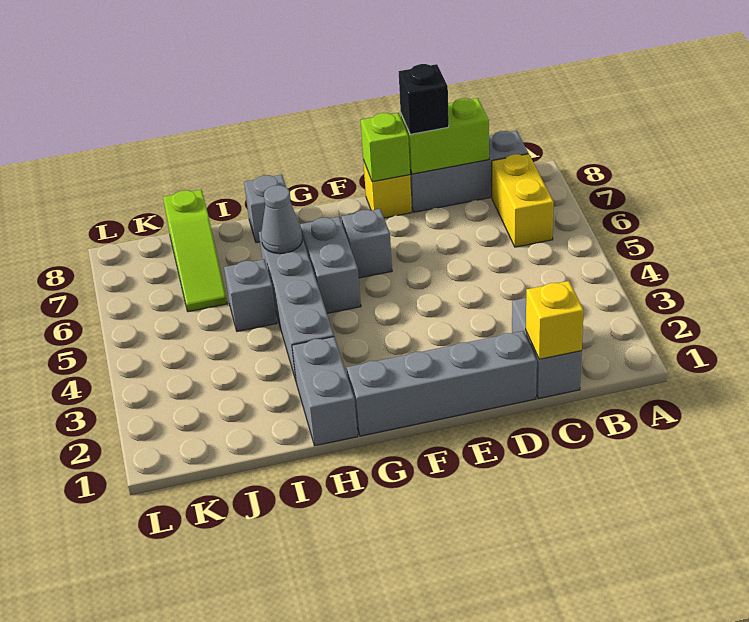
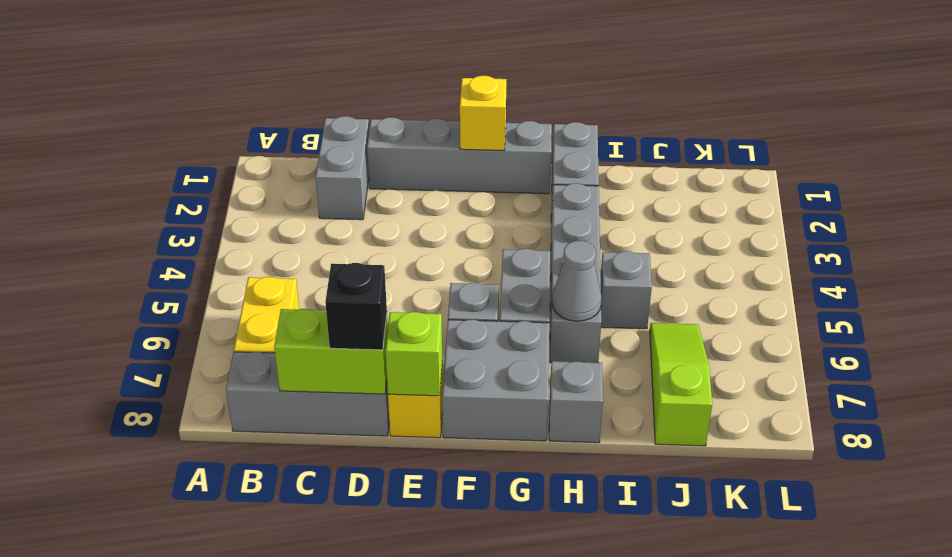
yellow 1x1 brick [526,281,584,359] -> yellow 1x1 brick moved to [460,76,506,151]
none -> grey 2x2 brick [442,320,549,441]

